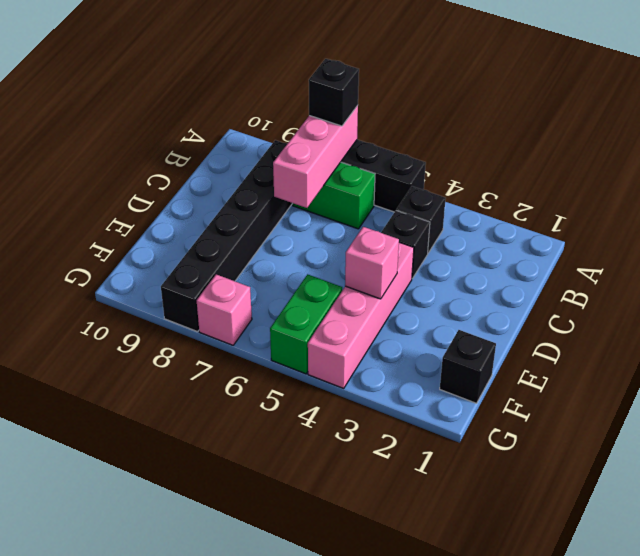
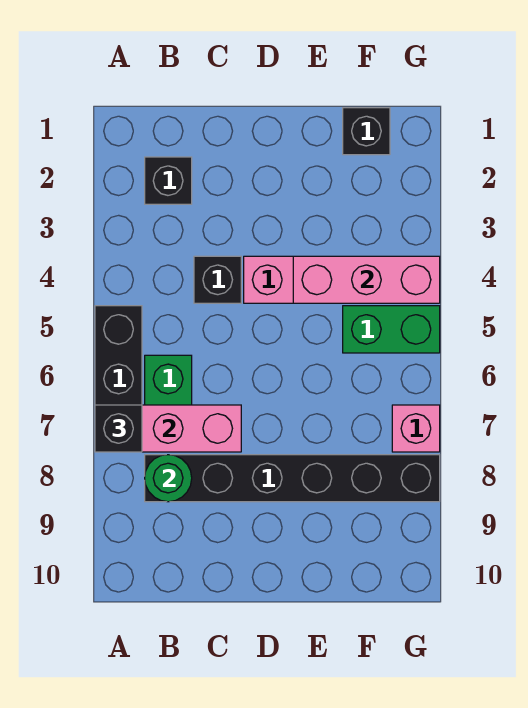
black 1x1 brick [396,186,446,253] -> black 1x1 brick moved to [145,157,192,204]
none -> green 1x1 round brick [145,455,192,502]
pink 1x1 brick [345,227,399,299] -> pink 1x3 brick [293,256,440,303]

